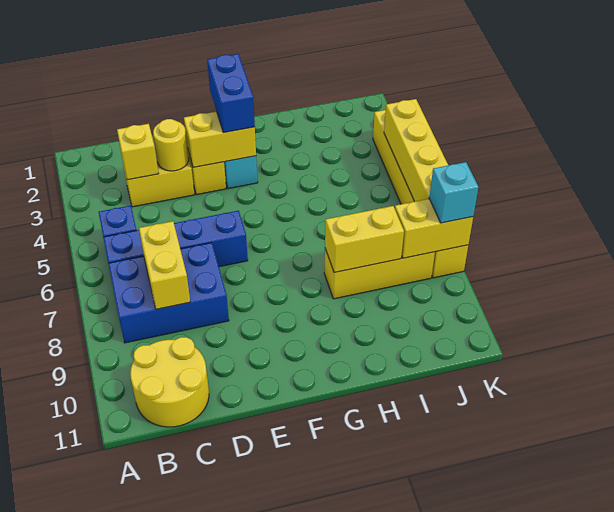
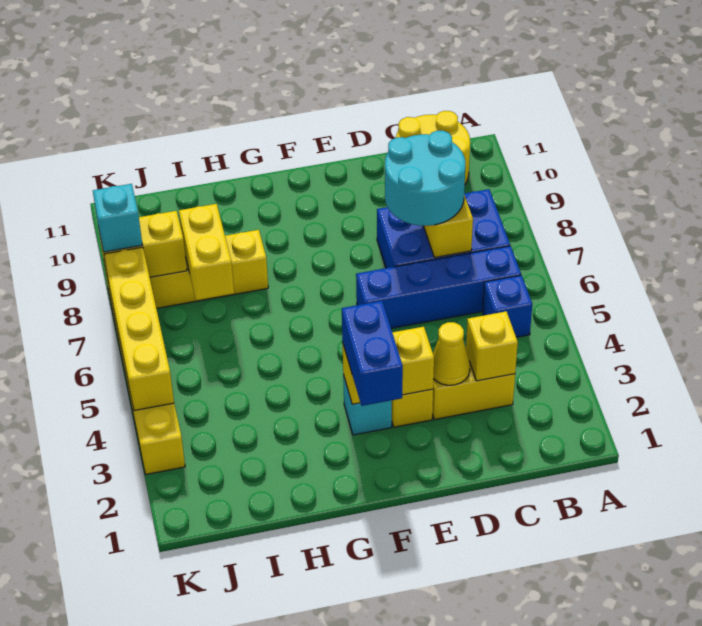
none -> cyan 2x2 round brick [385,131,465,226]
yellow 1x1 round brick [153,119,189,171] -> yellow 1x1 cone [433,322,470,385]
yellow 1x2 brick [325,206,404,273] -> yellow 1x2 brick turned to [179,204,234,300]

